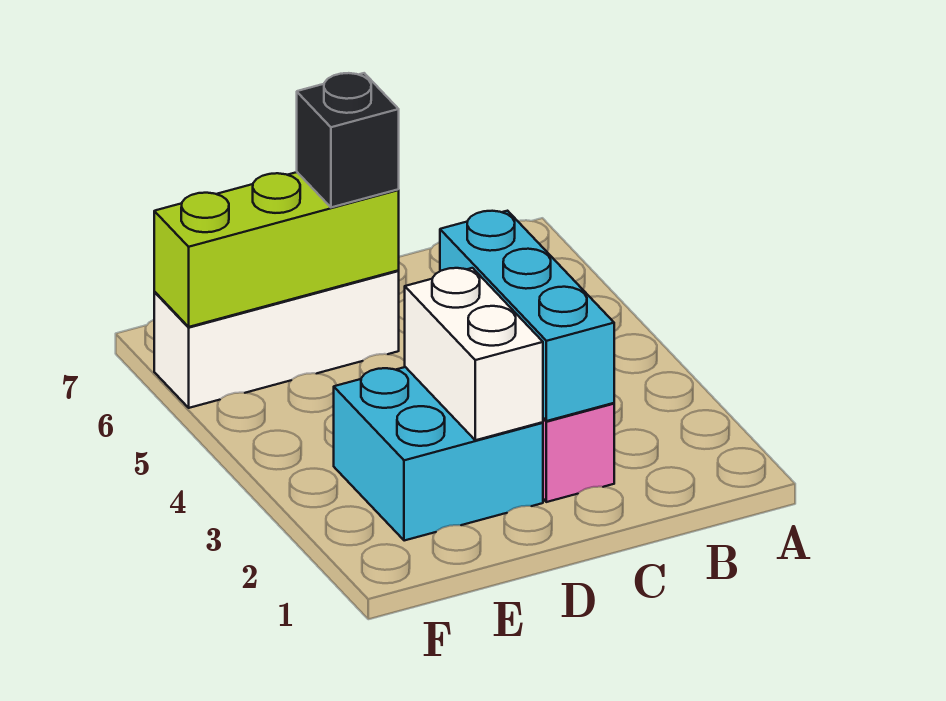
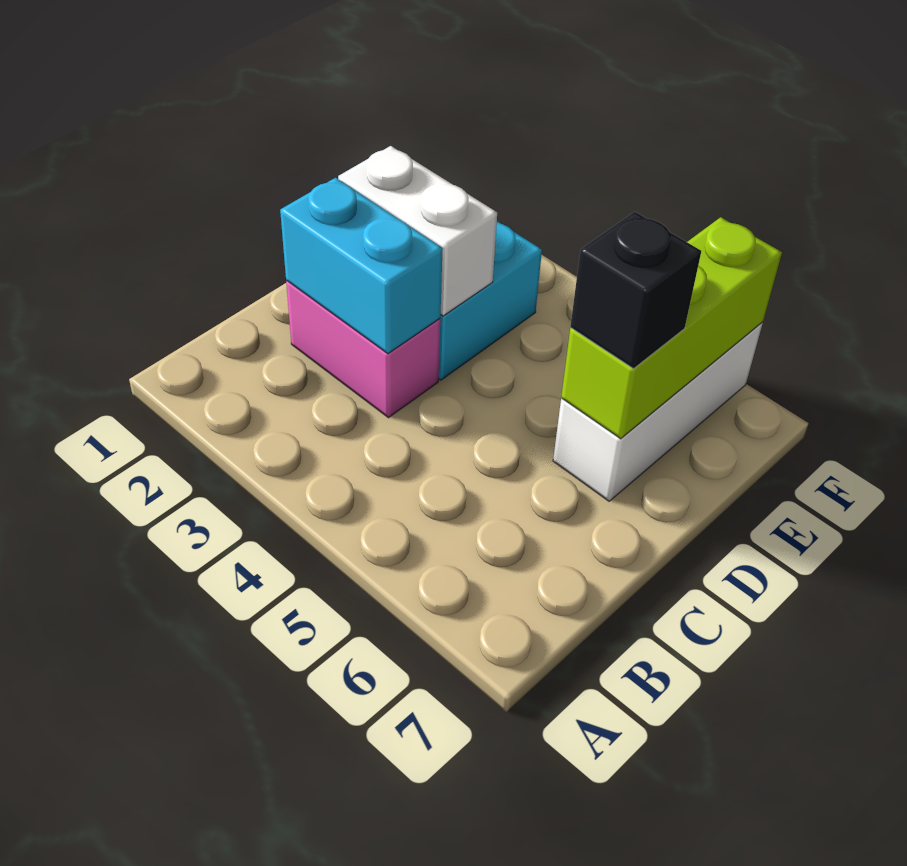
cyan 1x3 brick [440,211,614,421] -> cyan 1x2 brick [280,178,443,354]

